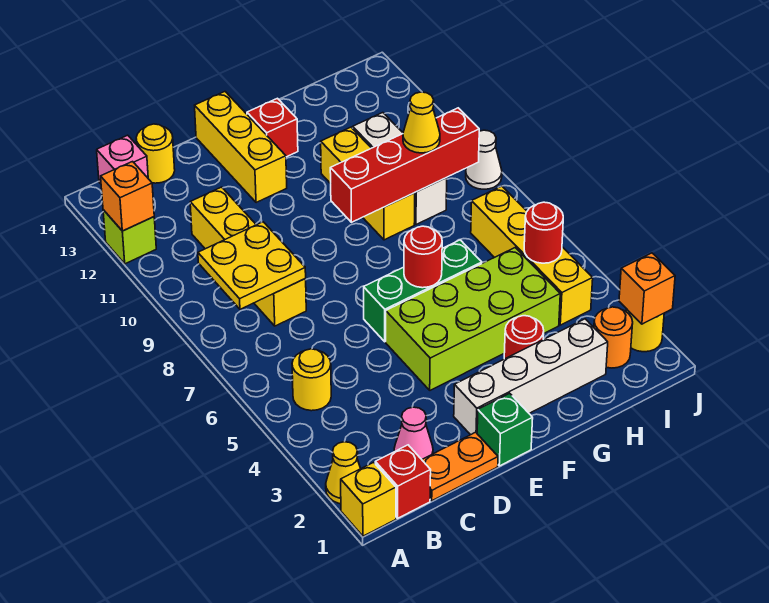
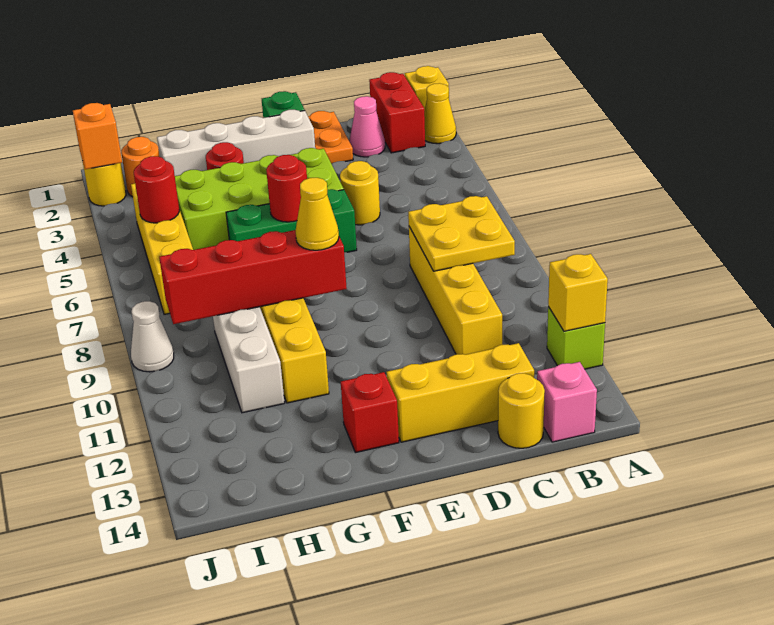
orange 1x1 brick [101,162,154,231] -> yellow 1x1 brick [548,254,608,331]
red 1x1 brick [375,445,431,518] -> red 1x2 brick [369,72,425,153]
yellow 1x1 round brick [292,349,331,411] -> yellow 1x1 round brick moved to [340,161,380,225]
orange 1x2 plate [422,432,498,501] -> orange 1x2 plate turned to [308,111,353,164]
yellow 1x3 brick [195,92,287,203] -> yellow 1x3 brick turned to [386,343,534,442]
yellow 1x1 cone [403,92,440,153] -> yellow 1x1 cone moved to [296,178,339,250]

